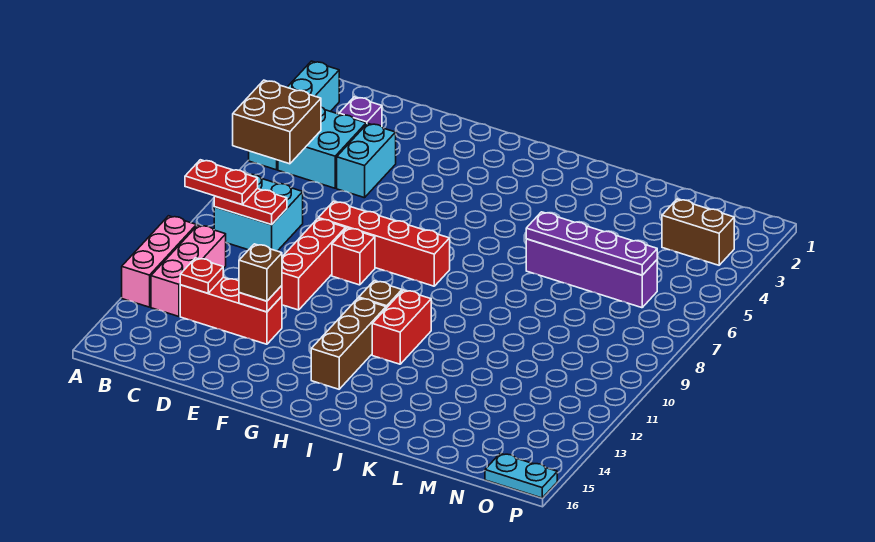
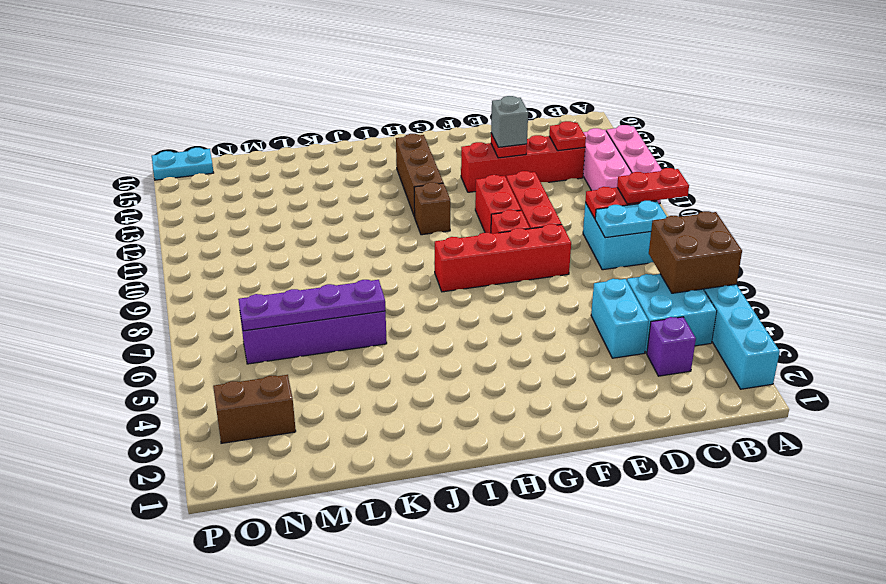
none -> cyan 1x2 plate [595,201,667,238]
red 1x3 brick [180,277,282,344] -> red 1x4 brick [461,135,585,192]
brown 1x1 brick [239,244,282,301] -> grey 1x1 brick [491,96,528,147]
red 1x2 brick [372,290,431,364] -> red 1x2 brick moved to [475,175,521,233]

